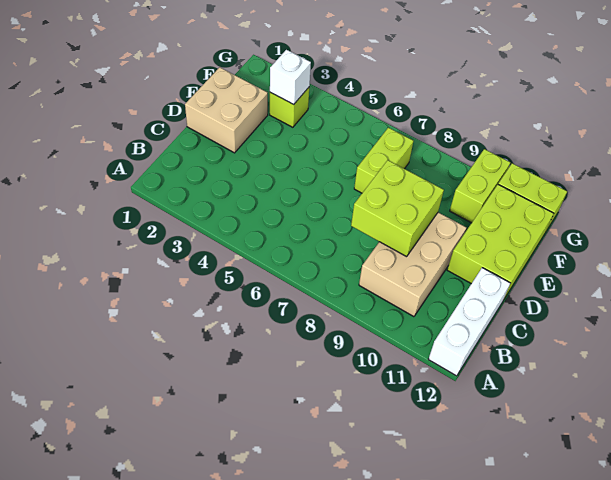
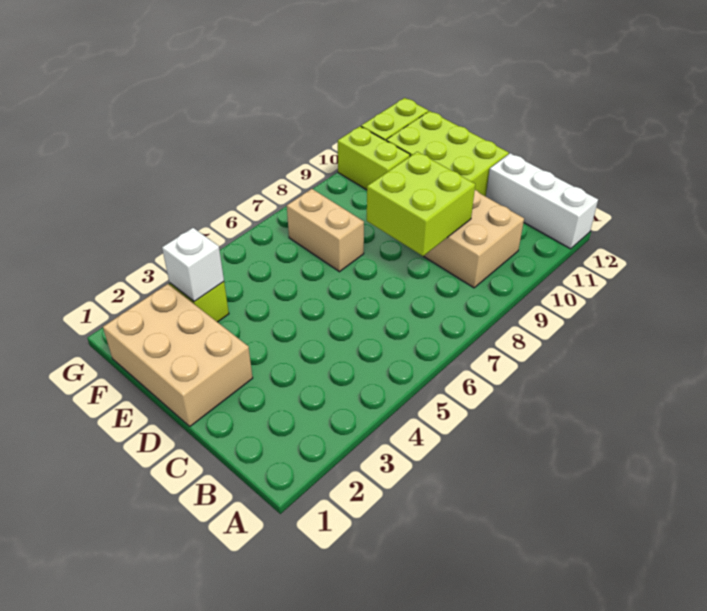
tan 2x2 brick [185,67,268,153] -> tan 2x3 brick [103,284,253,426]
lime 1x2 brick [354,128,413,193] -> tan 1x2 brick [287,189,364,272]

